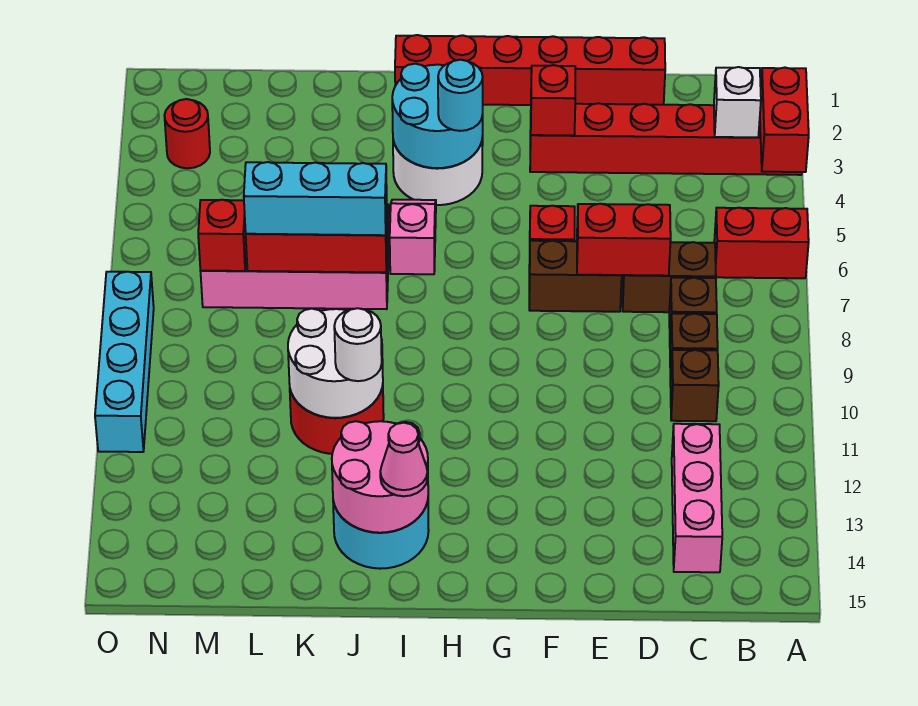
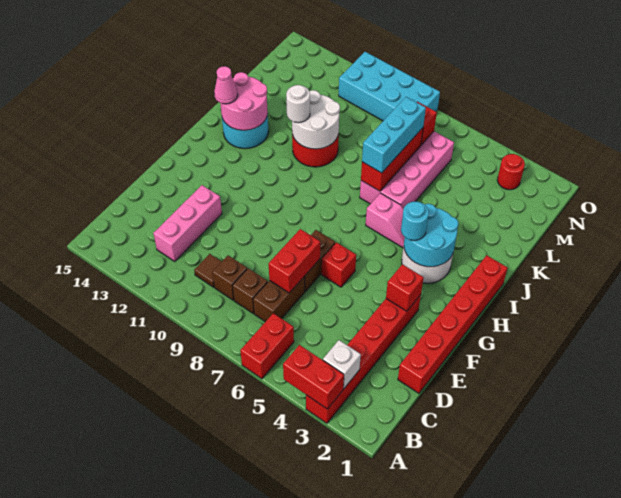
brown 1x1 brick [670,350,719,421] -> brown 1x1 tile [194,254,222,287]
pink 1x3 brick [672,424,722,572] -> pink 1x3 brick turned to [153,185,222,261]
cyan 1x4 brick [95,272,154,452] -> cyan 2x4 brick [339,52,440,121]

